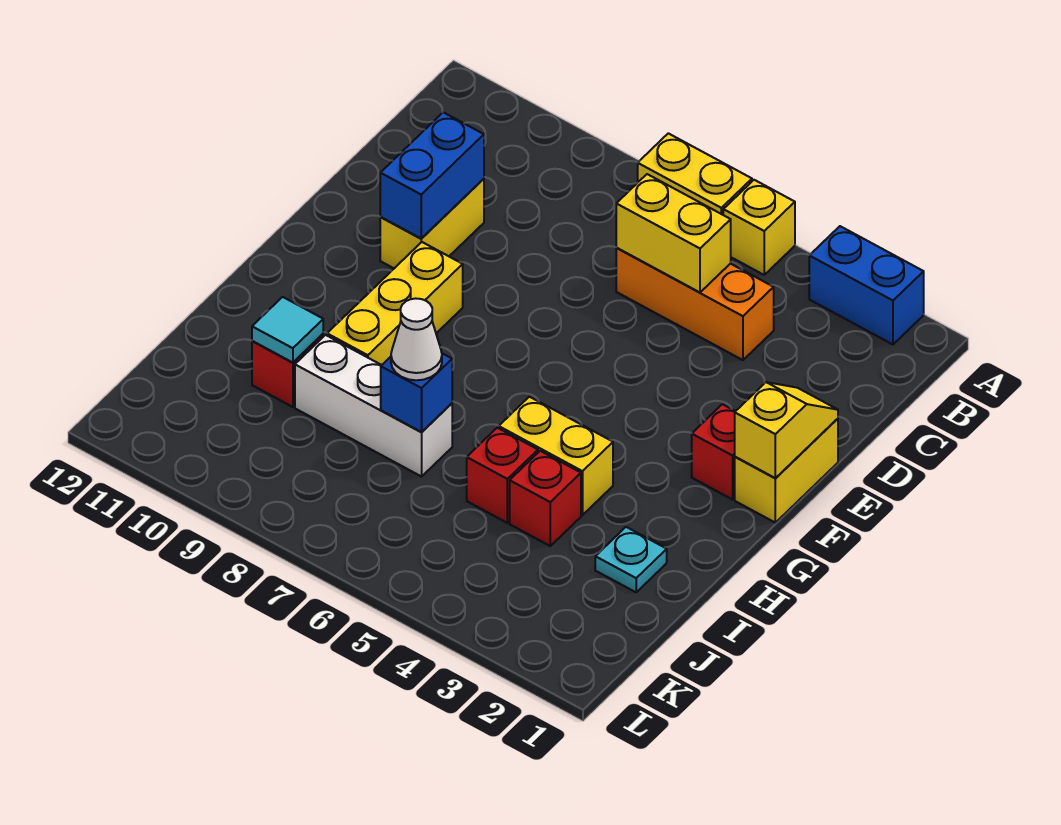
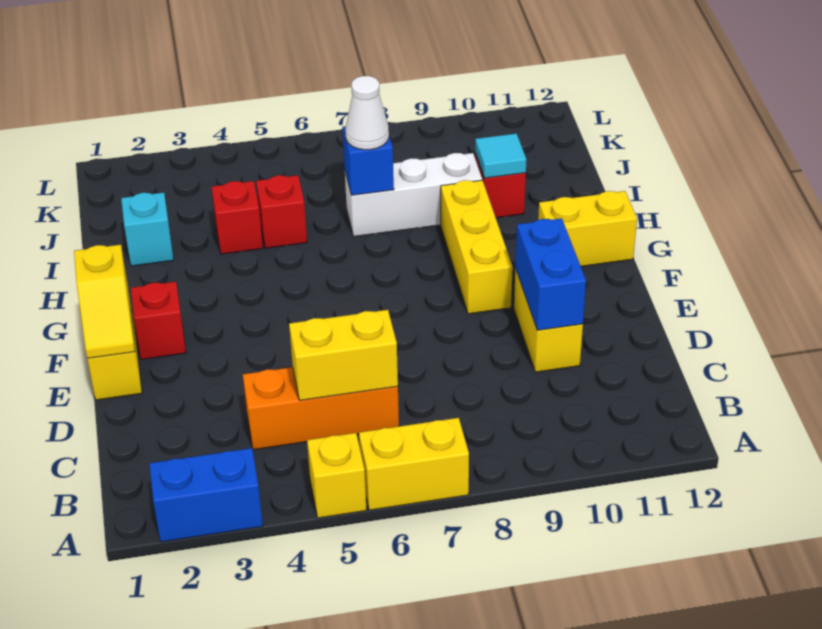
yellow 1x2 brick [499,397,613,515] -> yellow 1x2 brick moved to [538,191,637,266]
cyan 1x1 plate [595,527,667,592] -> cyan 1x1 brick [121,193,174,266]

